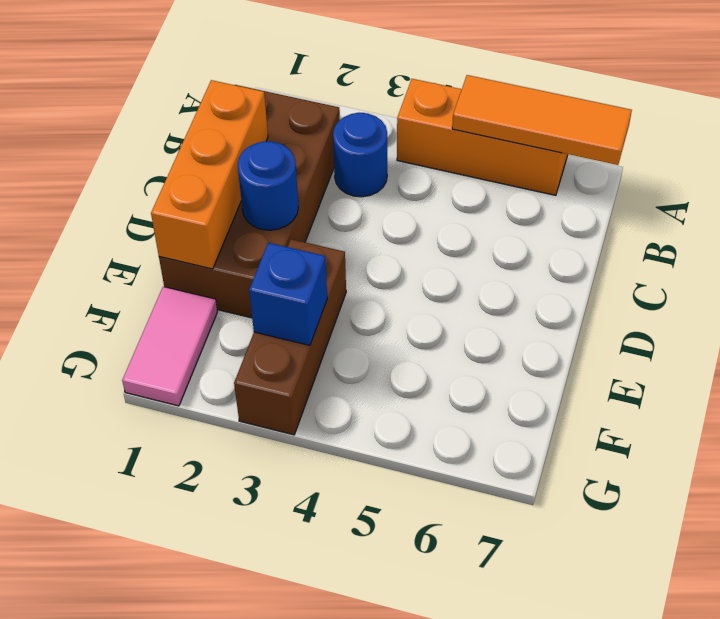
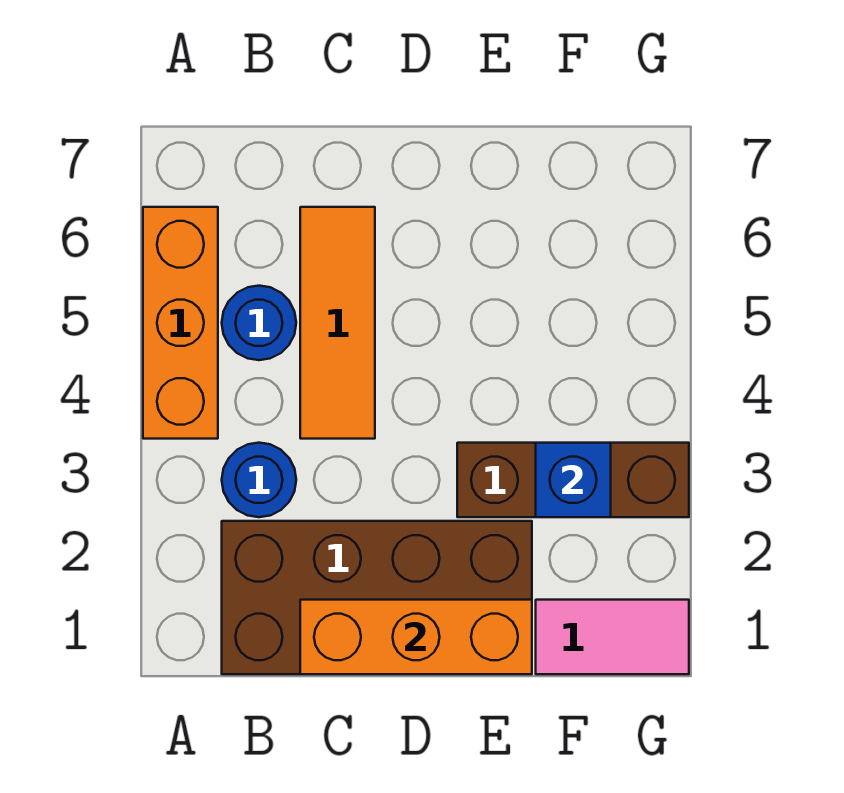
orange 1x3 tile [452,75,632,165] -> orange 1x3 tile moved to [300,207,375,439]
blue 1x1 round brick [238,141,298,230] -> blue 1x1 round brick moved to [222,286,296,360]

